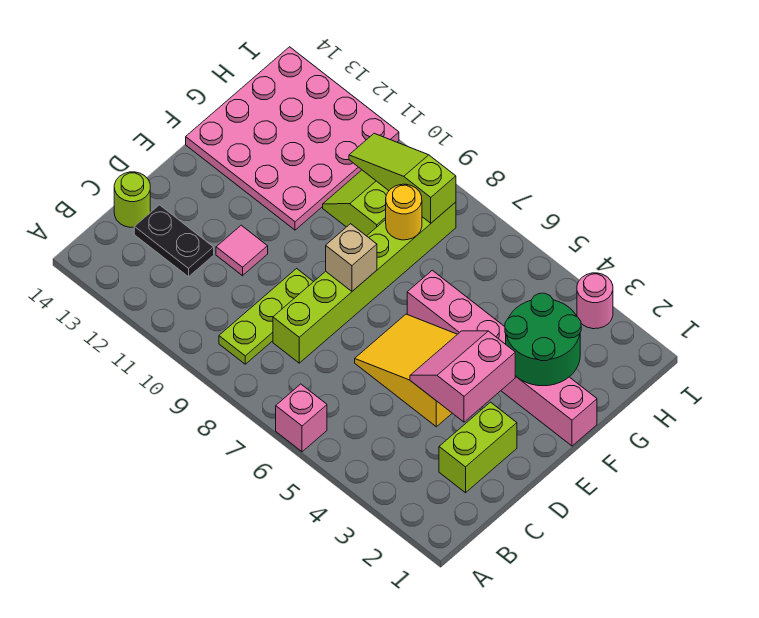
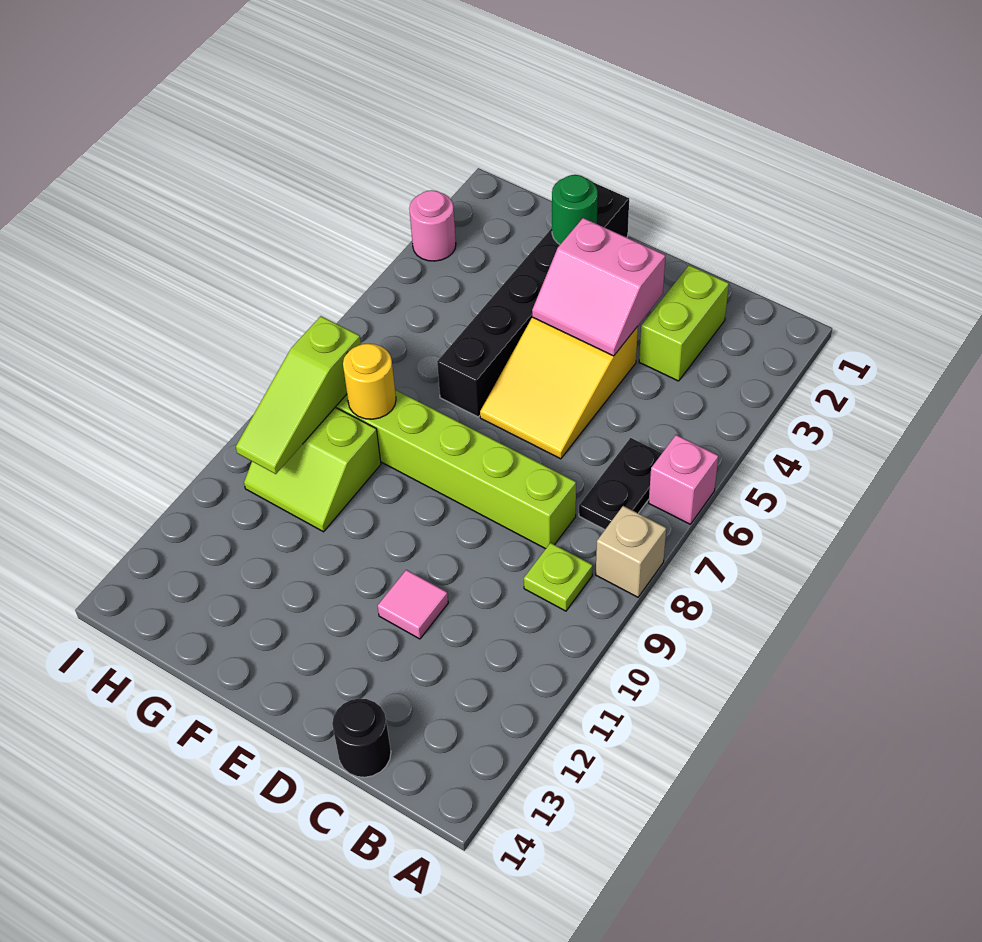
lime 1x3 plate [219,269,313,364] -> lime 1x1 plate [524,543,593,611]
lime 1x2 brick [439,402,517,493] -> lime 1x2 brick turned to [639,265,729,381]
black 1x2 plate [134,205,214,277] -> black 1x2 plate moved to [579,438,662,530]
lime 1x1 round brick [114,172,150,227] -> black 1x1 round brick [332,699,391,777]
tan 1x1 brick [326,224,377,291] -> tan 1x1 brick moved to [596,506,666,597]
pink 1x6 brick [407,270,597,446] -> black 1x6 brick [437,182,629,417]
green 2x2 round brick [505,293,581,386] -> green 1x1 round brick [552,175,598,244]
pink 4x4 plate [186,47,399,230] -> none

